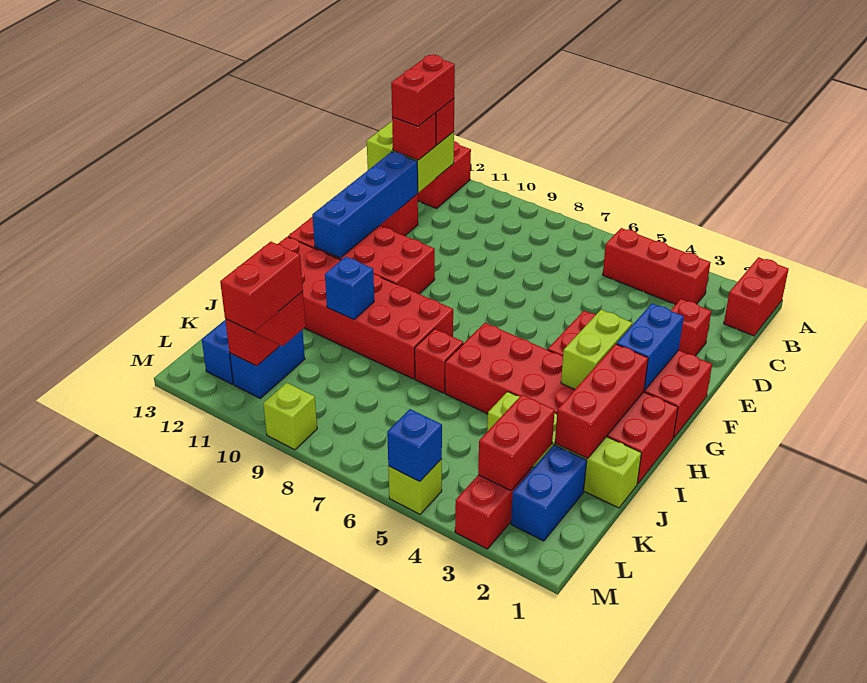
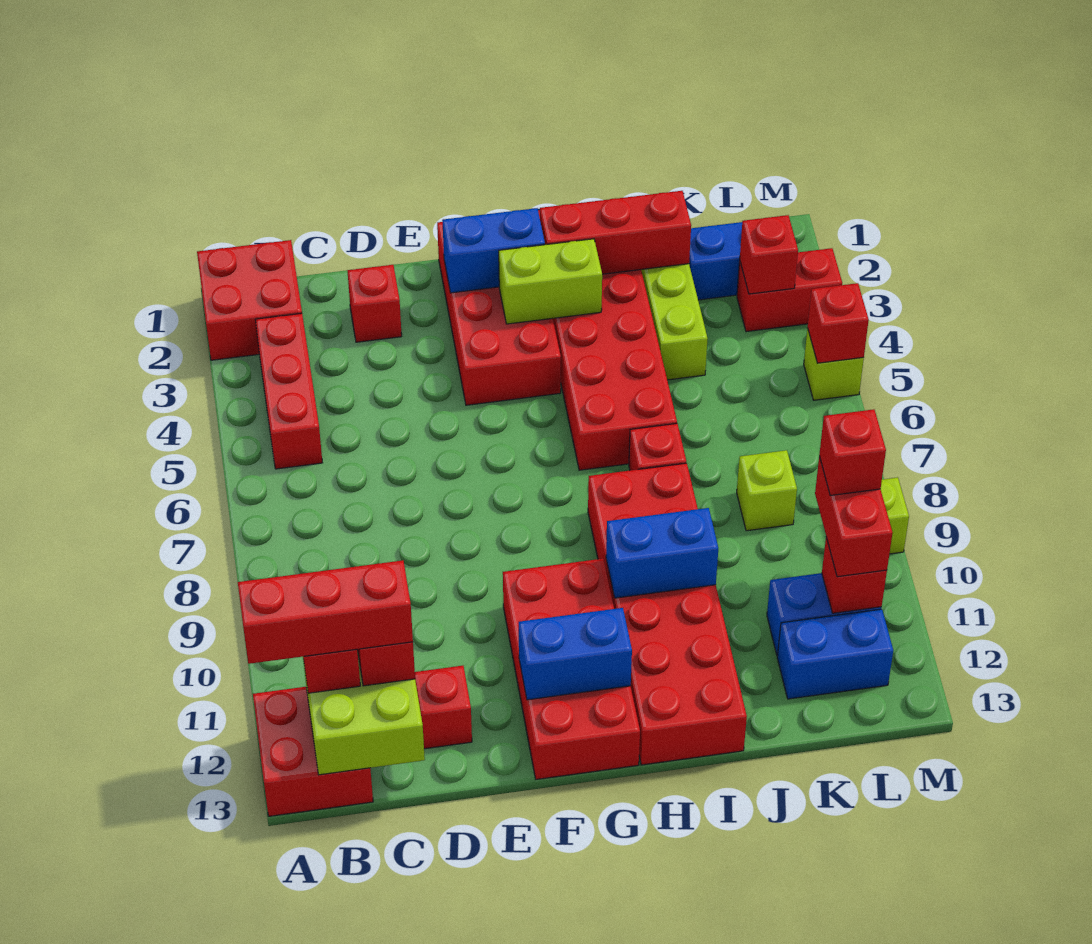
red 1x2 brick [724,257,789,336] -> red 2x2 brick [197,240,302,360]
red 1x2 brick [391,55,455,126] -> red 1x3 brick [238,560,413,664]
blue 1x4 brick [312,152,418,258] -> blue 1x2 brick [519,608,632,700]
blue 1x1 brick [325,257,374,320] -> blue 1x2 brick [606,508,718,598]
red 1x2 brick [478,395,555,491] -> red 1x1 brick [740,215,798,294]
none -> lime 1x1 brick [737,450,797,531]
red 1x2 brick [220,242,303,332] -> red 1x1 brick [819,409,886,495]
blue 1x1 brick [387,409,442,482] -> red 1x1 brick [808,283,869,363]

